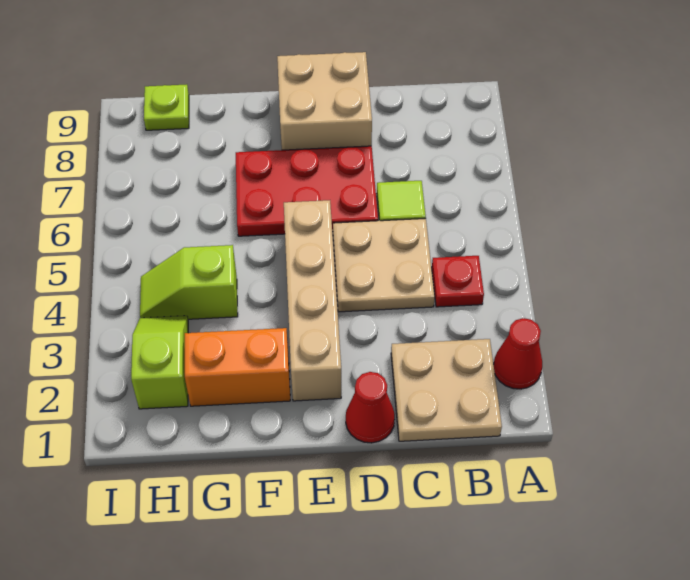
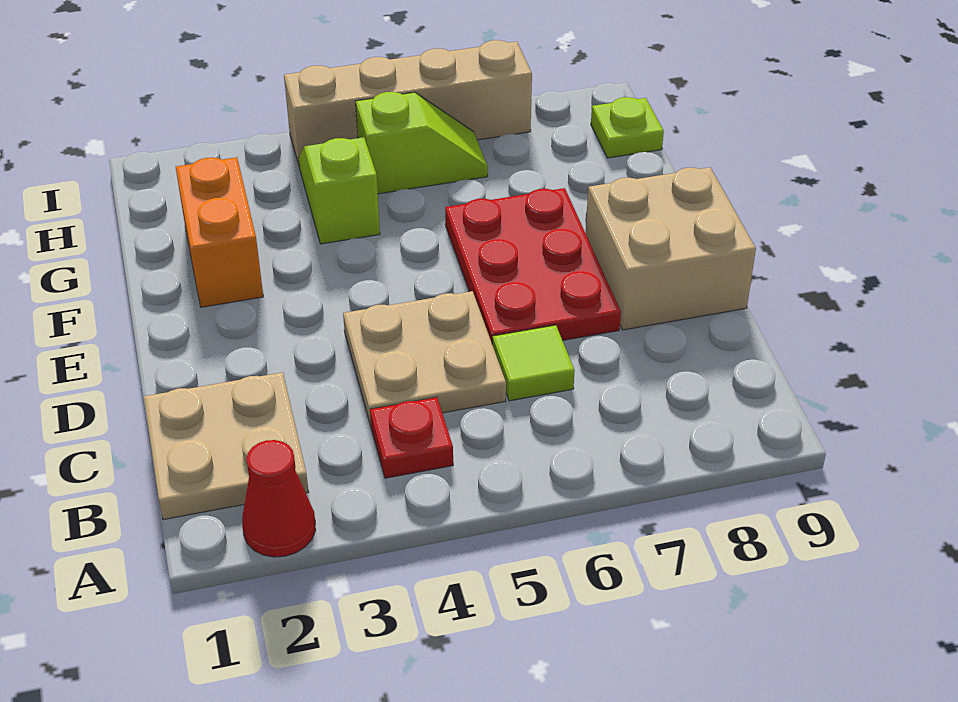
red 1x1 cone [346,372,395,443] -> none
tan 1x4 brick [284,200,341,401] -> tan 1x4 brick moved to [284,40,532,165]
lime 1x2 slope [131,316,188,409] -> lime 1x2 slope moved to [356,92,488,194]

